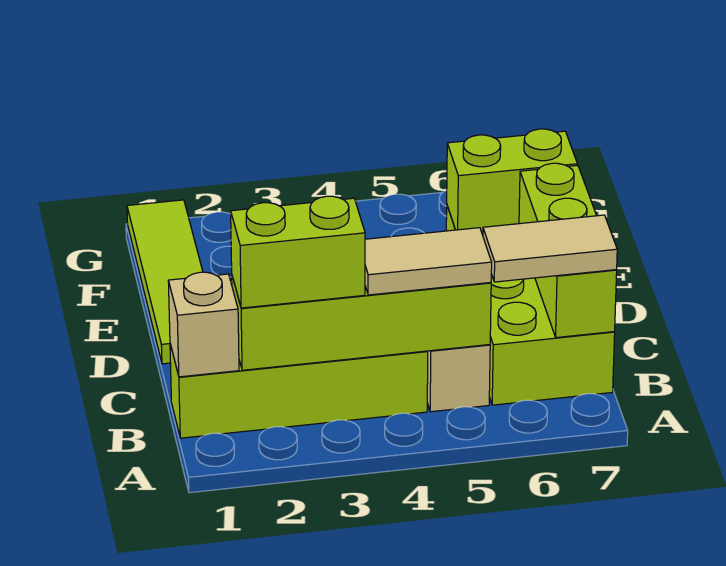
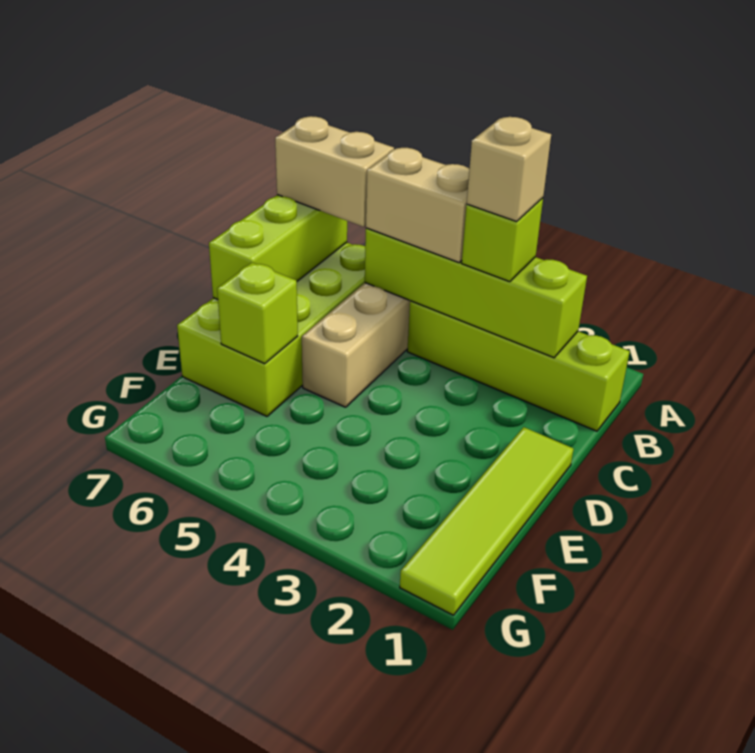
tan 1x1 brick [168,272,239,377] -> tan 1x1 brick moved to [467,117,551,222]
lime 1x2 brick [231,196,365,308] -> lime 1x1 brick [462,198,543,282]
tan 1x2 tile [365,228,492,295] -> tan 1x2 brick [366,148,469,263]
tan 1x2 tile [483,215,617,282] -> tan 1x2 brick [275,116,394,227]
lime 1x2 brick [447,129,577,233] -> lime 1x1 brick [217,262,298,364]

